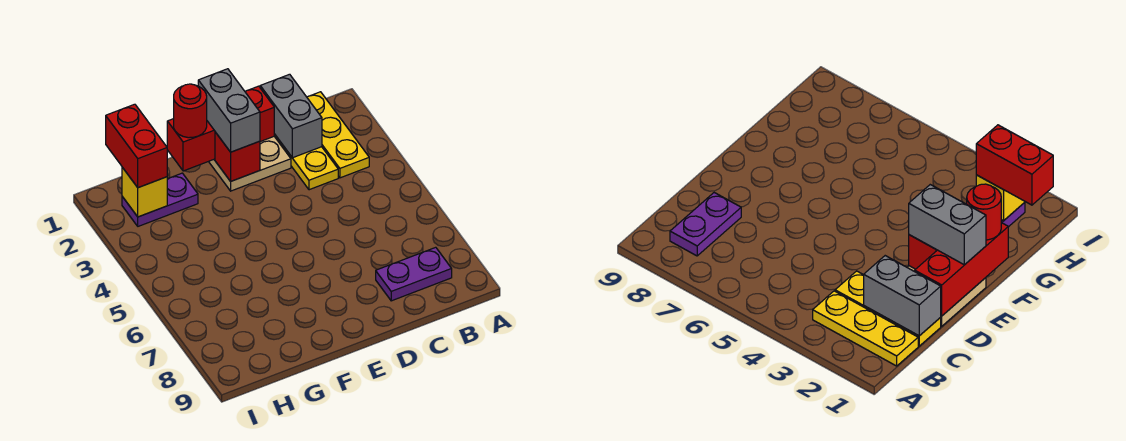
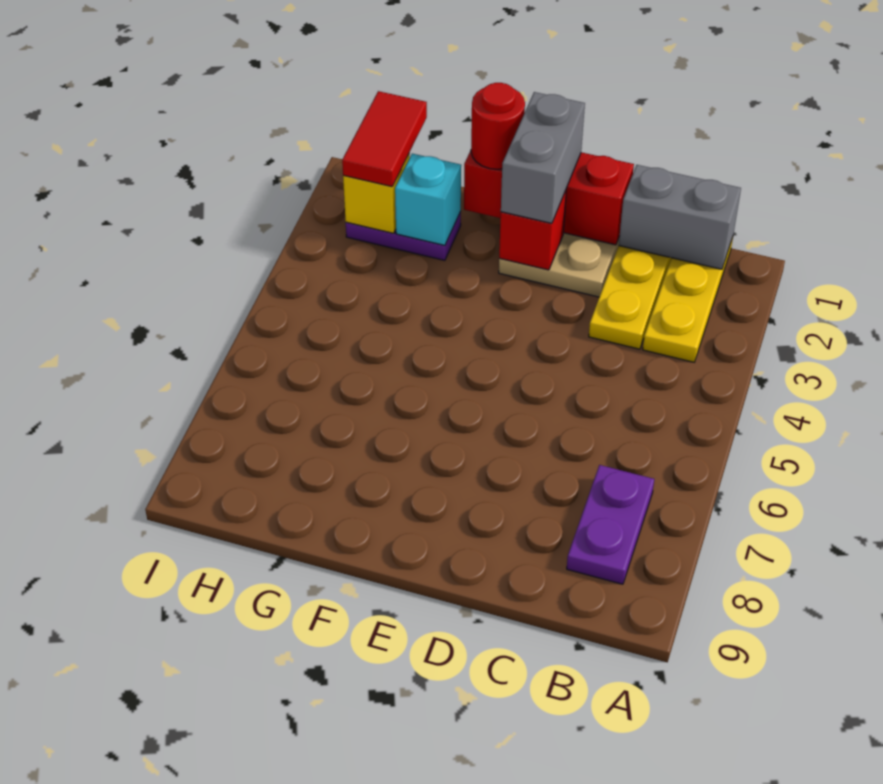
purple 1x2 plate [376,247,452,301] -> purple 1x2 plate turned to [567,465,654,584]
grey 1x2 brick [260,74,322,158] -> grey 1x2 brick turned to [619,165,741,269]
none -> cyan 1x1 brick [395,154,461,245]
red 1x2 brick [106,104,167,188] -> red 1x2 tile [342,91,427,187]

